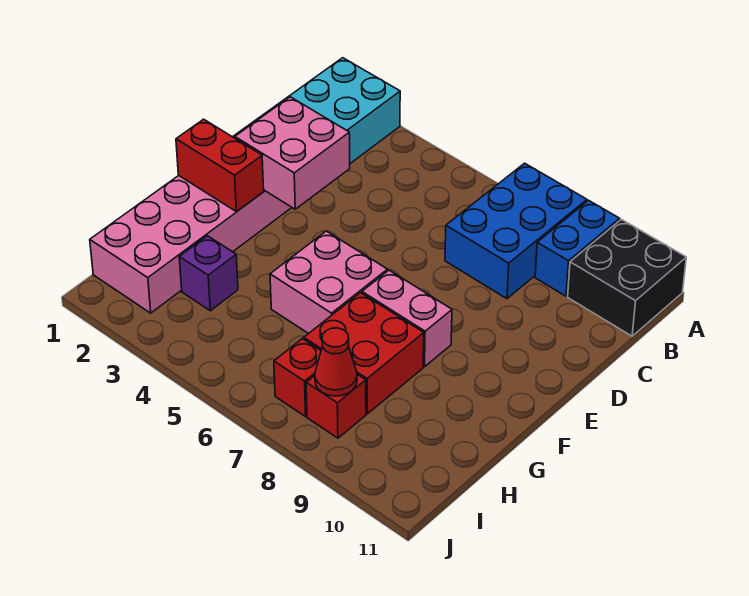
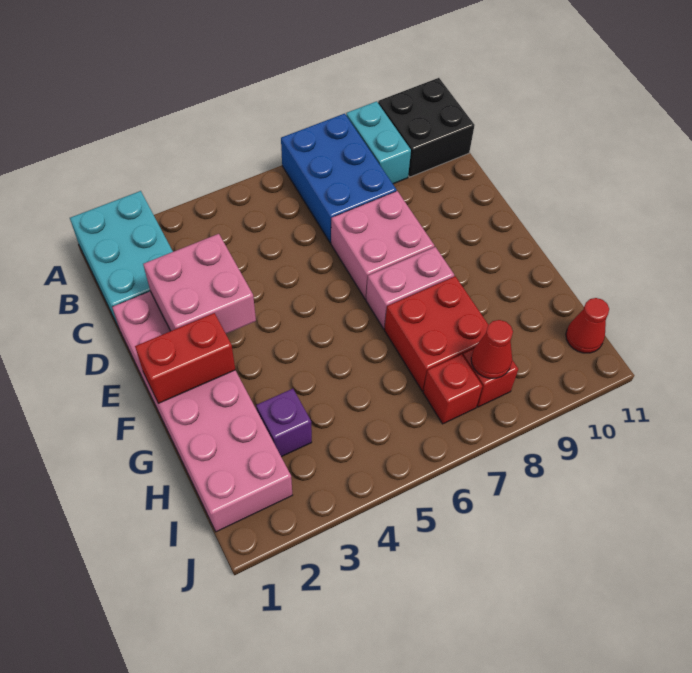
blue 1x2 brick [535,200,620,296] -> cyan 1x2 brick [346,101,411,184]
pink 2x2 brick [270,231,388,334] -> pink 2x2 brick moved to [331,191,434,299]
none -> red 1x1 cone [566,298,609,353]

